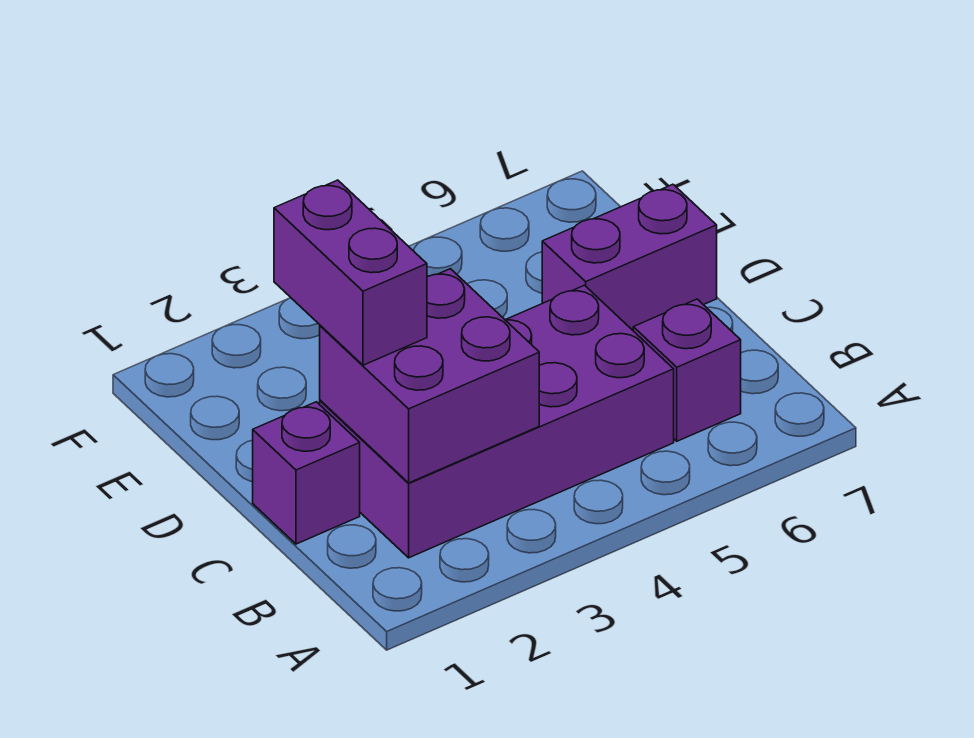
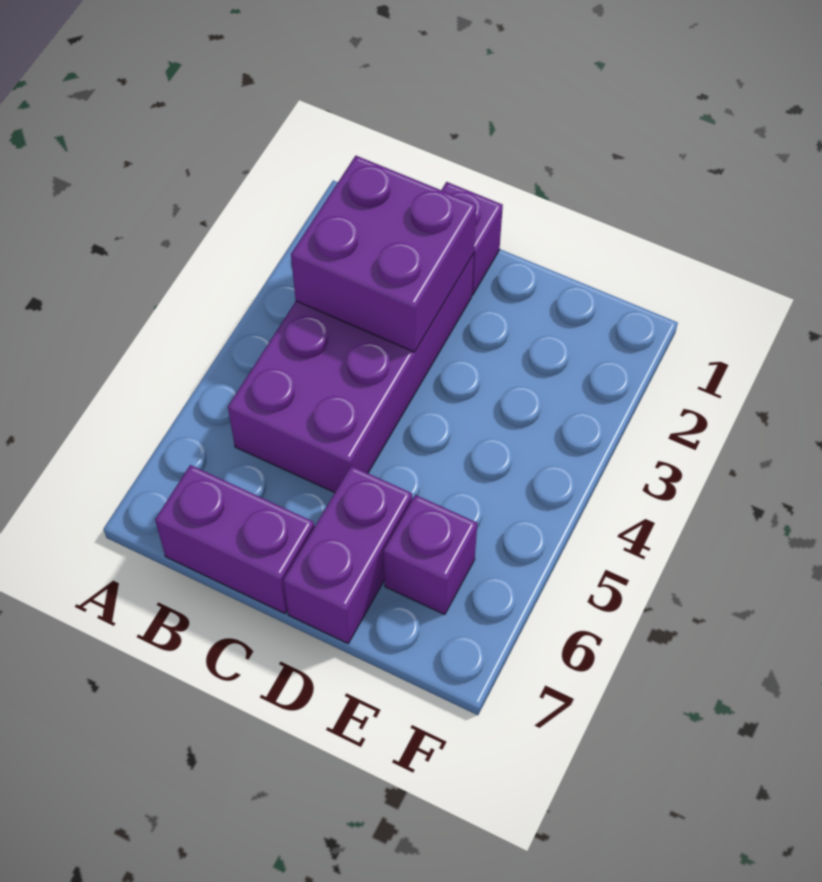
purple 1x1 brick [633,299,741,441] -> purple 1x1 brick moved to [384,495,477,615]
purple 1x2 brick [274,180,427,365] -> purple 1x2 brick moved to [155,465,314,613]

